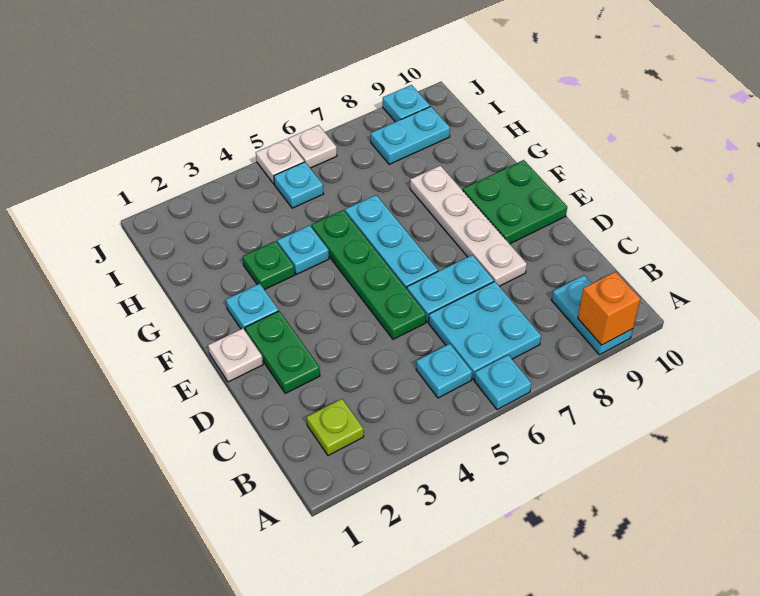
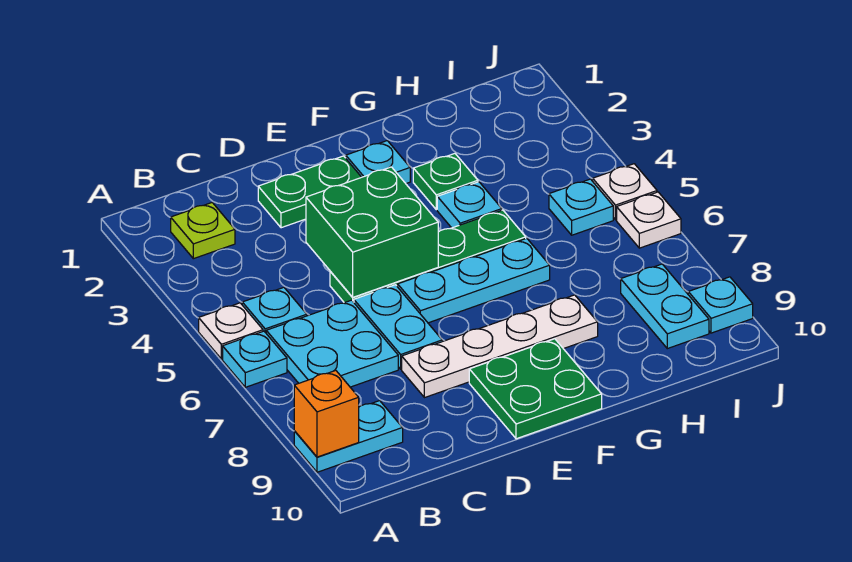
none -> green 2x2 brick [306,167,438,297]
white 1x1 plate [208,328,263,382] -> white 1x1 plate moved to [199,303,263,359]

